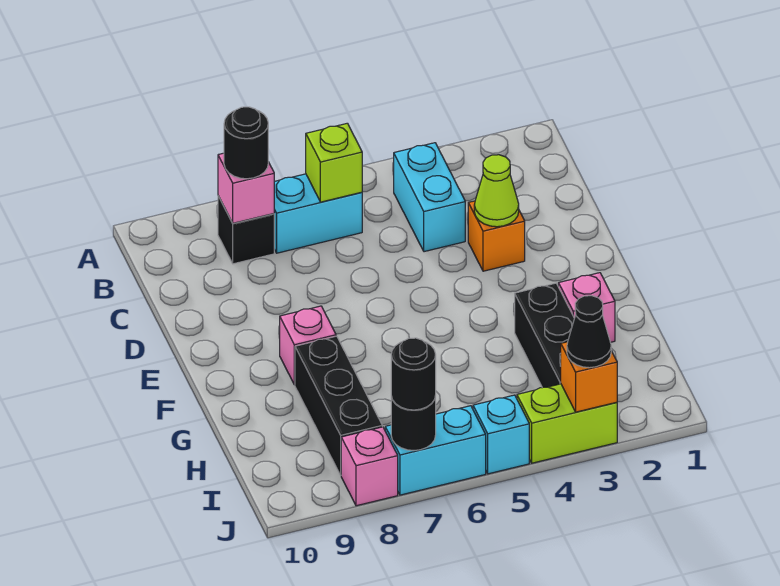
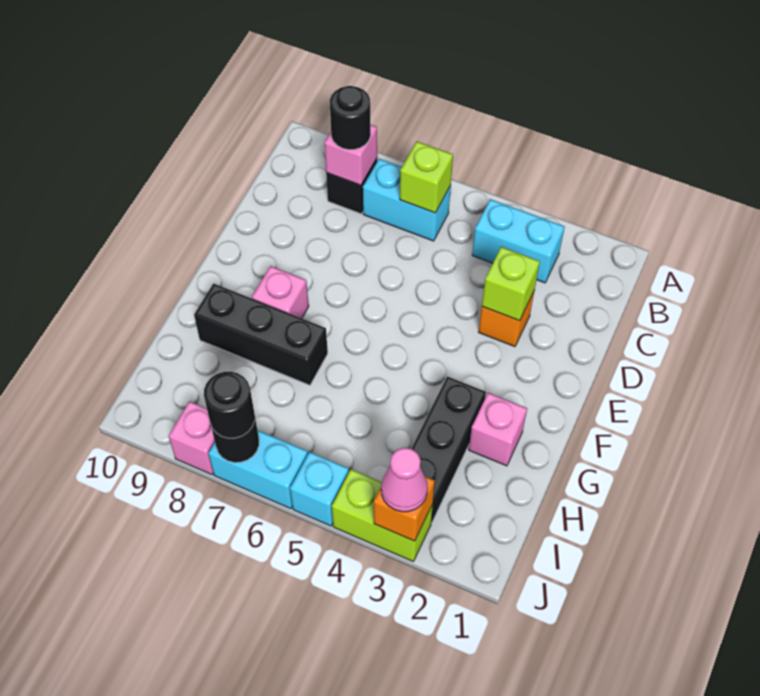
cyan 1x2 brick [394,143,465,252] -> cyan 1x2 brick turned to [472,199,565,283]
lime 1x1 cone [474,155,519,227] -> lime 1x1 brick [482,247,540,321]
black 1x3 brick [295,336,382,475] -> black 1x3 brick turned to [194,283,328,385]
black 1x1 cone [567,296,611,368] -> pink 1x1 cone [381,448,428,512]

